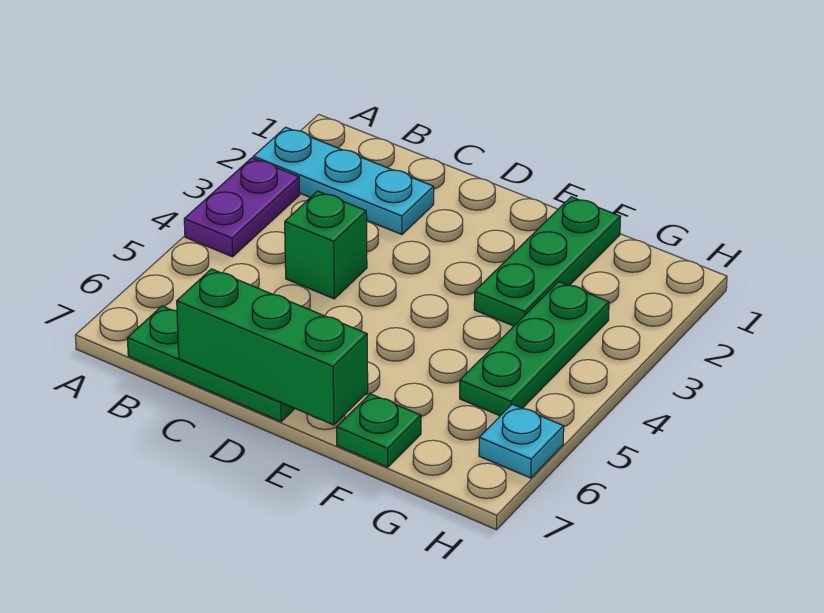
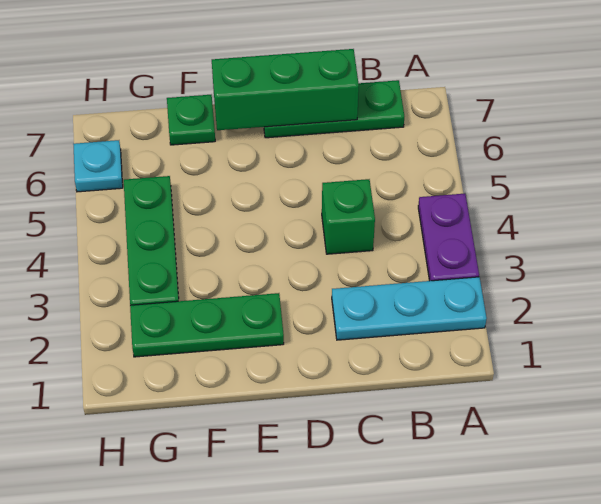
green 1x3 plate [474,197,620,326] -> green 1x3 plate turned to [130,293,284,357]

